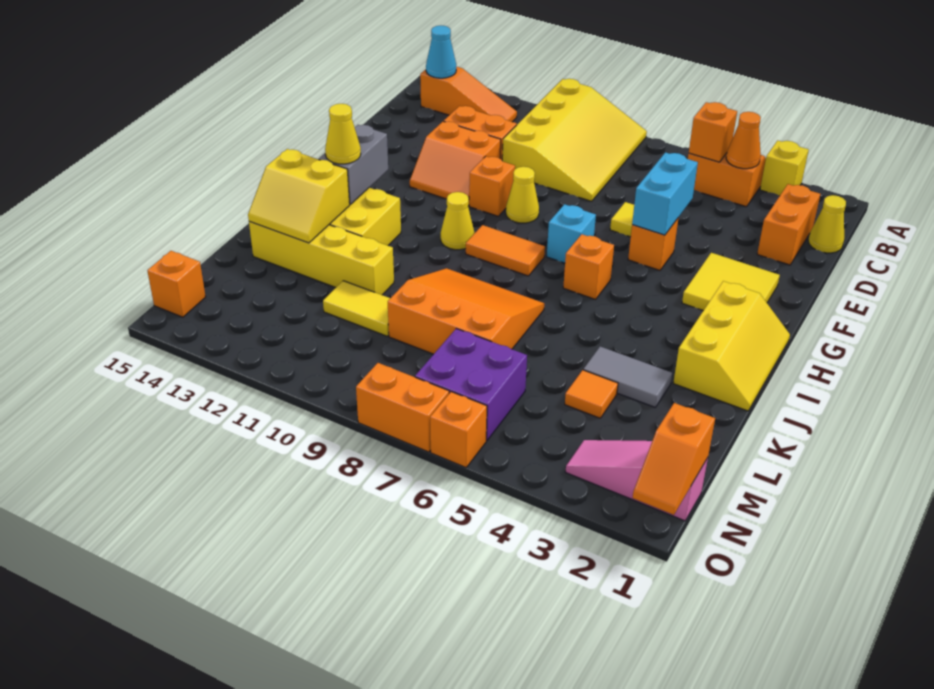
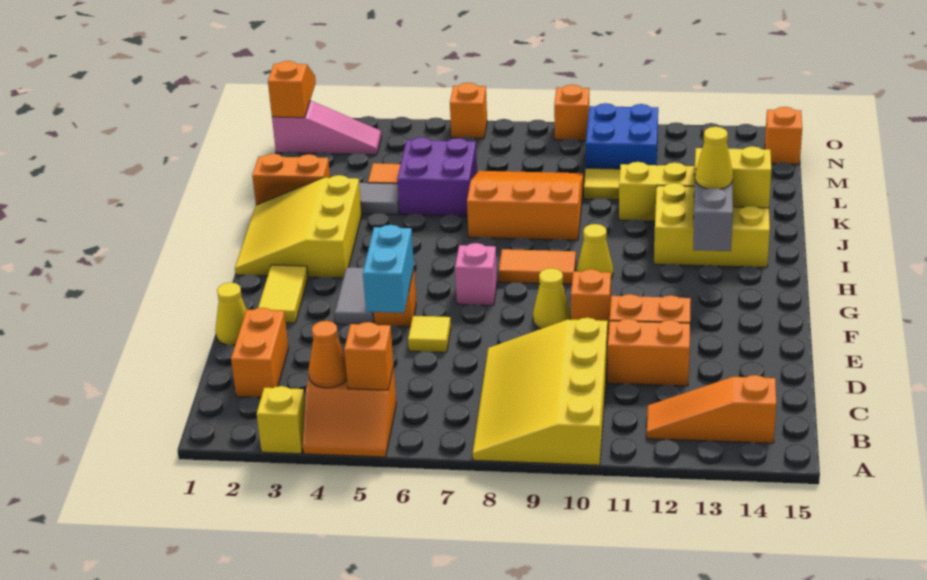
cyan 1x1 cone [426,26,456,78] -> none
yellow 1x1 cone [808,195,846,253] -> yellow 1x1 cone moved to [215,283,247,345]
yellow 2x2 tile [682,253,780,311] -> yellow 1x2 tile [258,265,308,323]
none -> grey 1x2 tile [335,267,374,325]
cyan 1x1 brick [547,204,596,263] -> pink 1x1 brick [455,243,497,305]
yellow 2x3 slope [673,281,790,411] -> yellow 3x3 slope [235,175,362,278]
orange 1x1 brick [563,234,614,299] -> orange 1x1 brick moved to [554,85,589,141]
orange 3x3 slope [388,268,544,354] -> orange 3x3 slope turned to [467,171,584,240]
purple 2x2 brick [415,329,527,441] -> purple 2x2 brick moved to [397,137,477,216]
none -> blue 2x2 brick [586,103,658,169]
orange 1x2 brick [356,363,449,452] -> orange 1x2 brick moved to [252,154,330,205]

